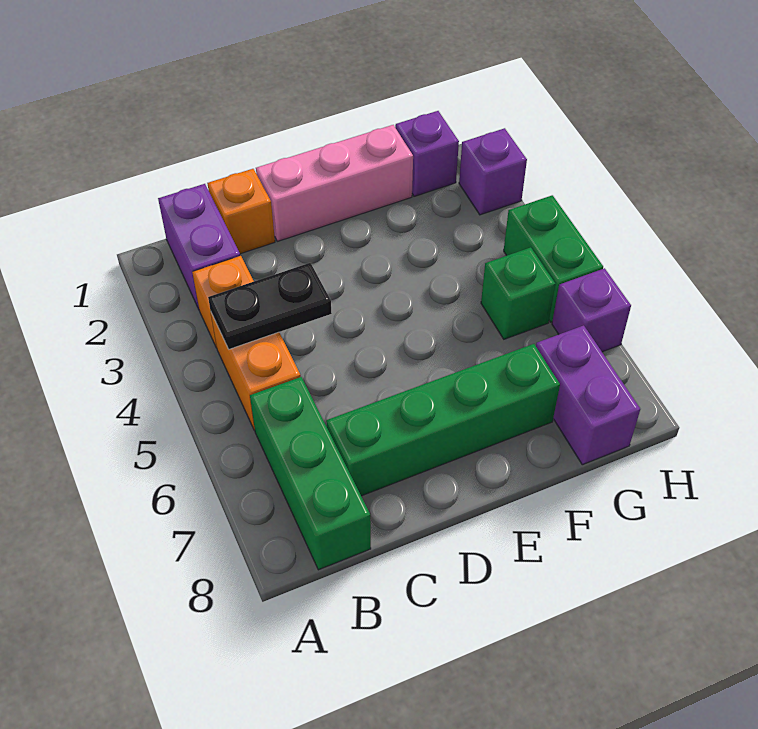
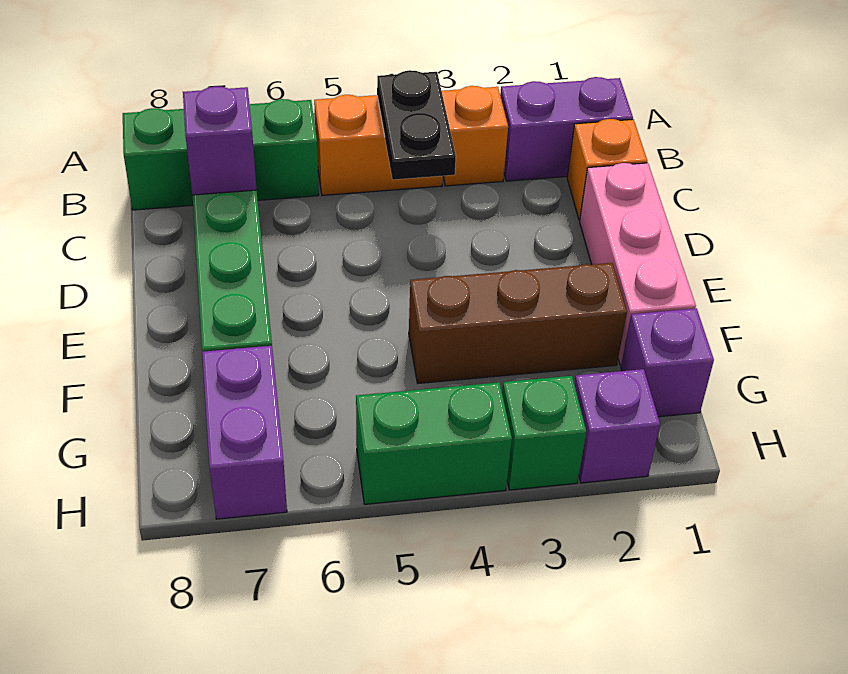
none -> brown 1x3 brick [409,263,627,383]
green 1x1 brick [481,247,555,339] -> green 1x1 brick moved to [502,376,586,490]
purple 1x2 brick [536,325,640,465] -> purple 1x2 brick turned to [202,346,287,519]
purple 1x1 brick [552,268,631,352] -> purple 1x1 brick moved to [183,86,256,195]

